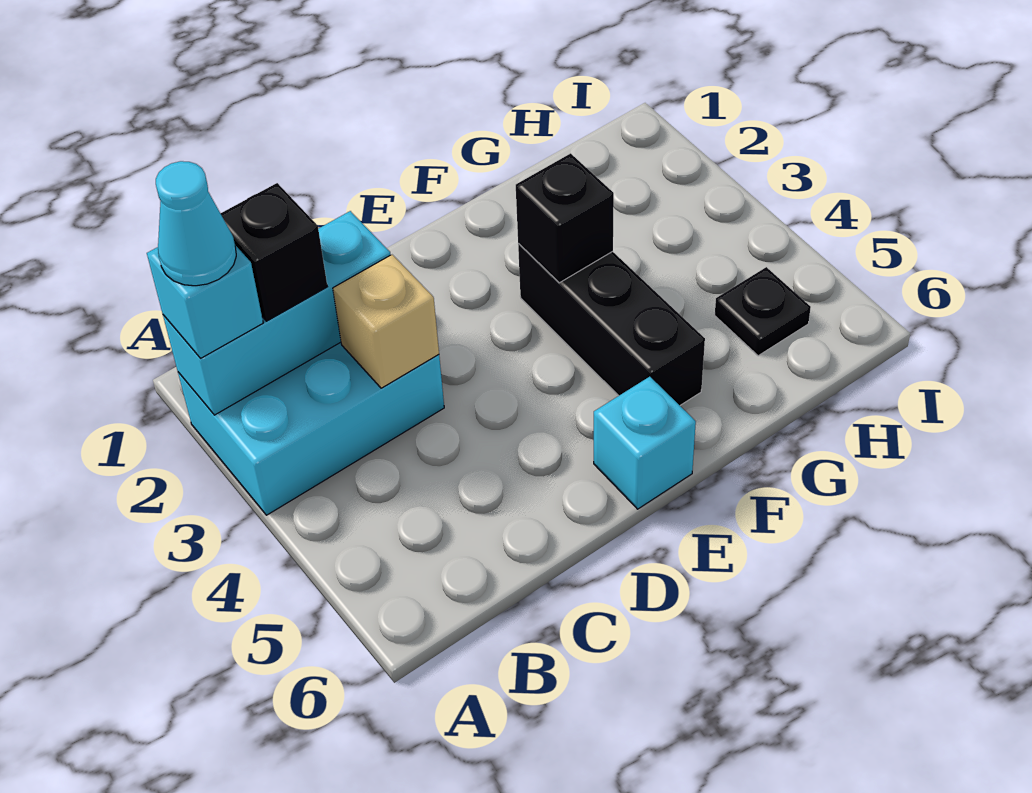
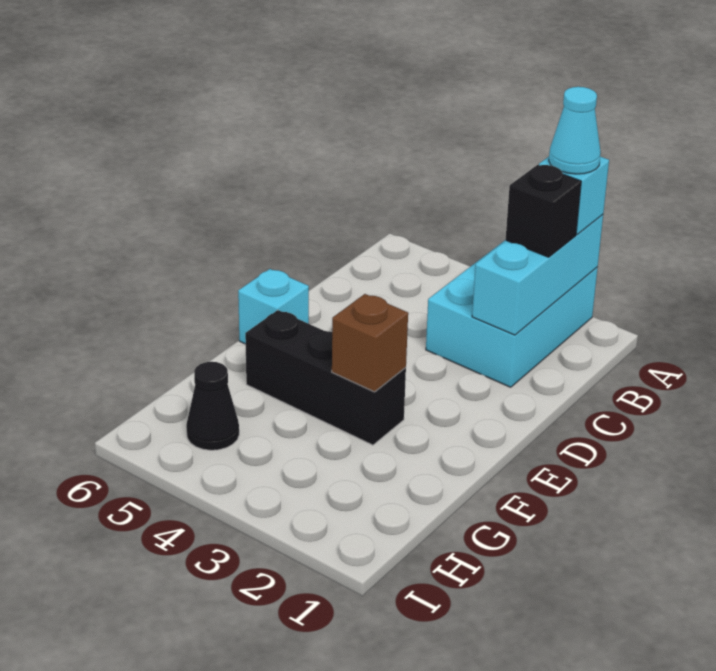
tan 1x1 brick [333,255,439,388] -> none
black 1x1 brick [516,153,614,283] -> brown 1x1 brick [332,294,408,392]
black 1x1 plate [715,267,811,356] -> black 1x1 cone [186,362,239,450]

